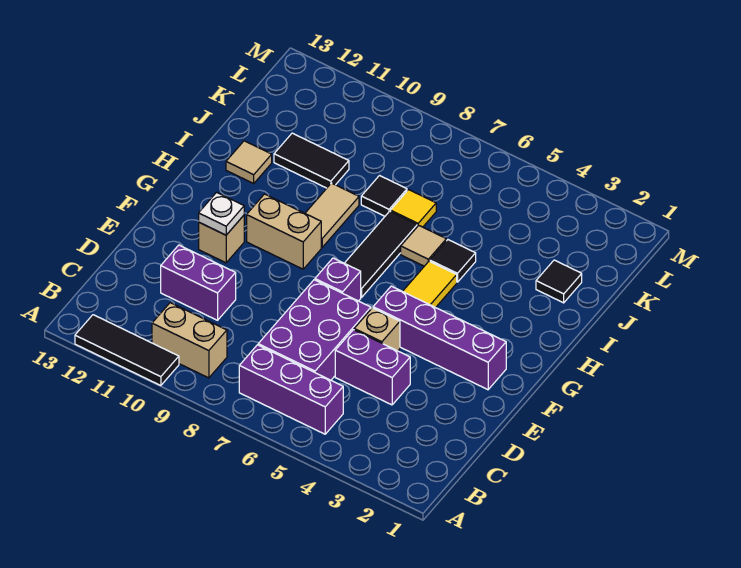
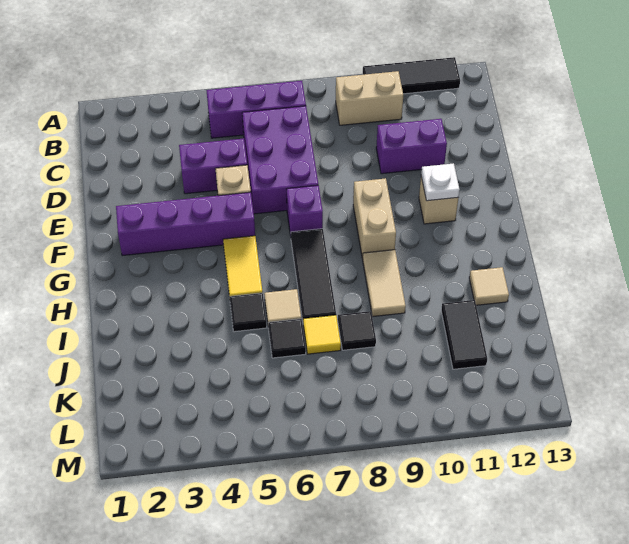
tan 1x2 brick [247,194,321,269] -> tan 1x2 brick turned to [353,178,396,259]
black 1x1 tile [536,260,582,303] -> black 1x1 tile moved to [268,319,306,358]
black 1x2 tile [274,133,349,188] -> black 1x2 tile turned to [441,300,487,369]

